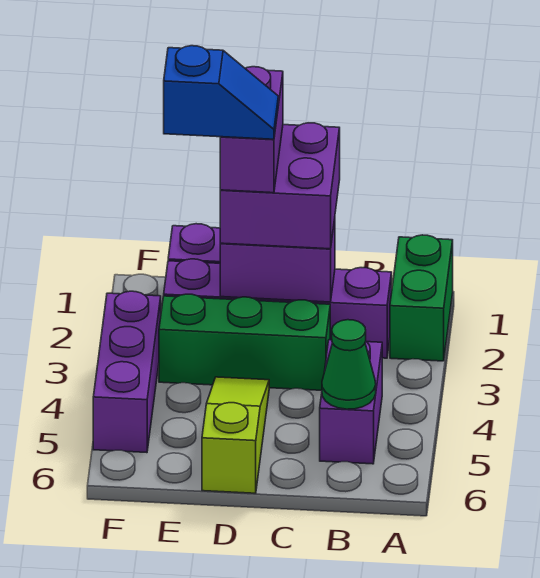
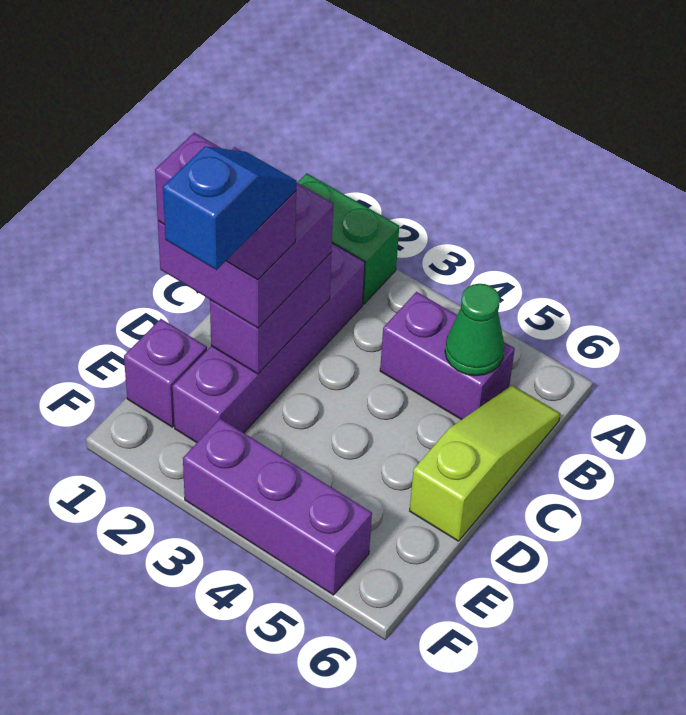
green 1x3 brick [159,294,330,390] -> none
lime 1x3 slope [202,377,269,493] -> lime 1x3 slope turned to [410,385,560,541]

